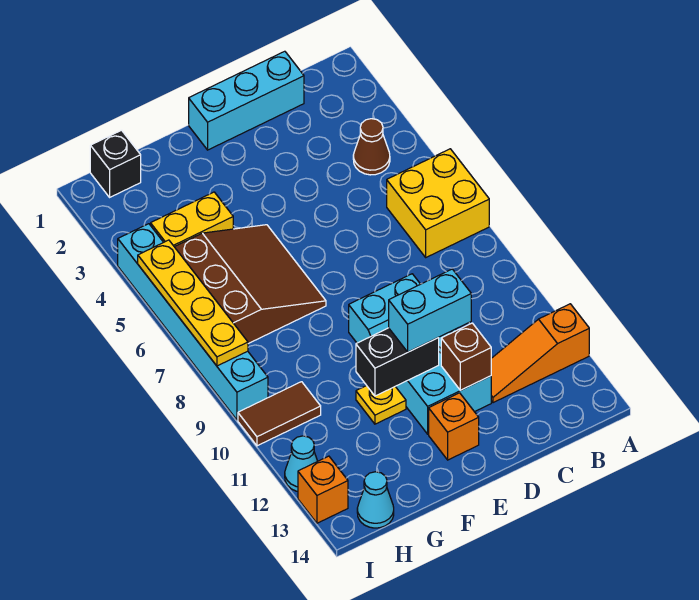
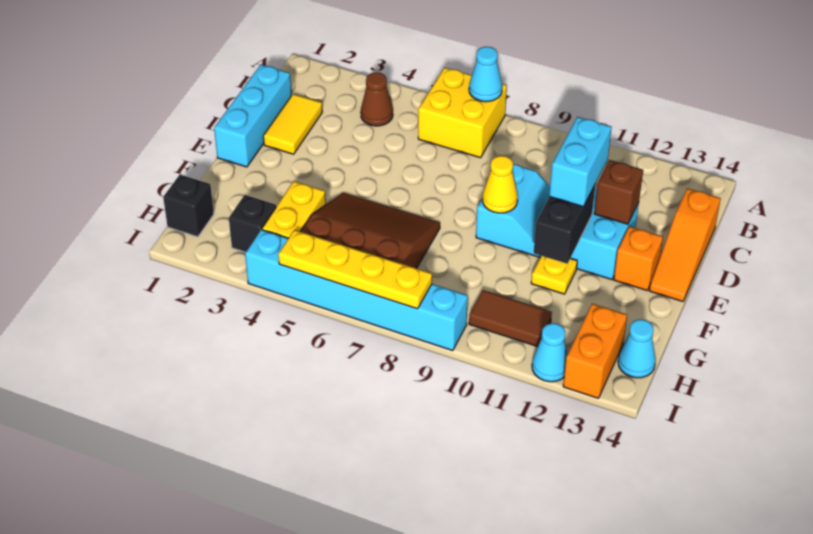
none -> cyan 1x1 cone [469,47,502,102]
orange 1x3 slope [491,304,589,403] -> orange 1x3 slope moved to [649,188,721,301]
none -> yellow 1x2 tile [263,94,322,154]
none -> yellow 1x1 cone [482,156,518,213]
none -> black 1x1 brick [229,195,276,252]
brown 1x2 tile [238,382,321,446] -> brown 1x2 tile turned to [469,290,552,347]
orange 1x1 brick [298,456,348,523] -> orange 1x2 brick [563,304,627,398]

